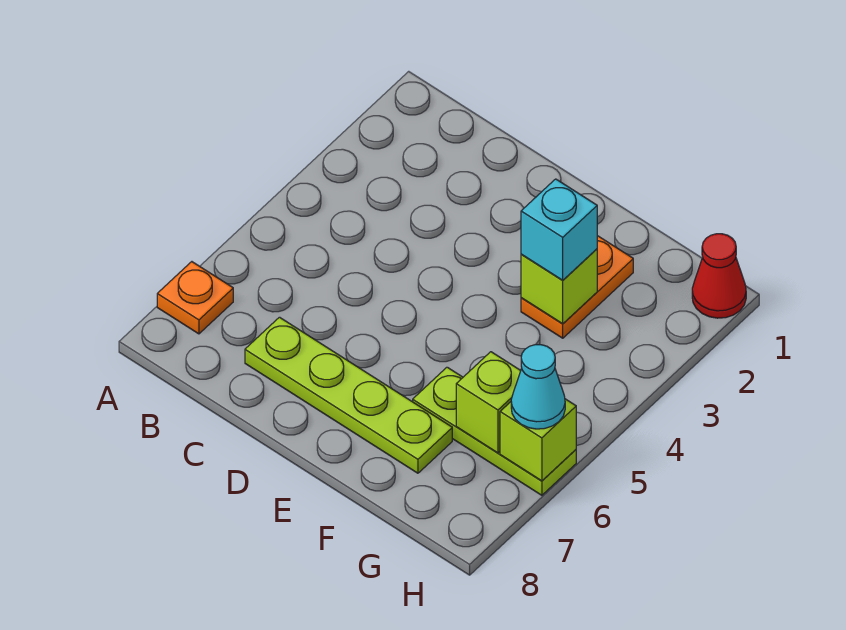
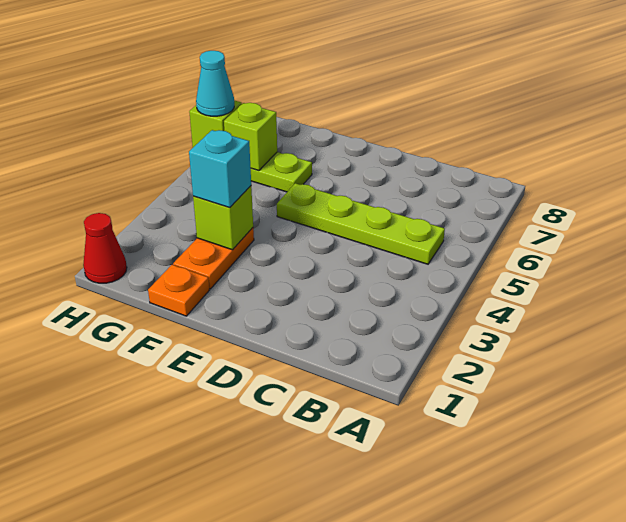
orange 1x1 plate [157,262,233,334] -> orange 1x1 plate moved to [148,265,209,316]
lime 1x4 plate [245,317,452,473] -> lime 1x4 plate moved to [277,183,445,264]

